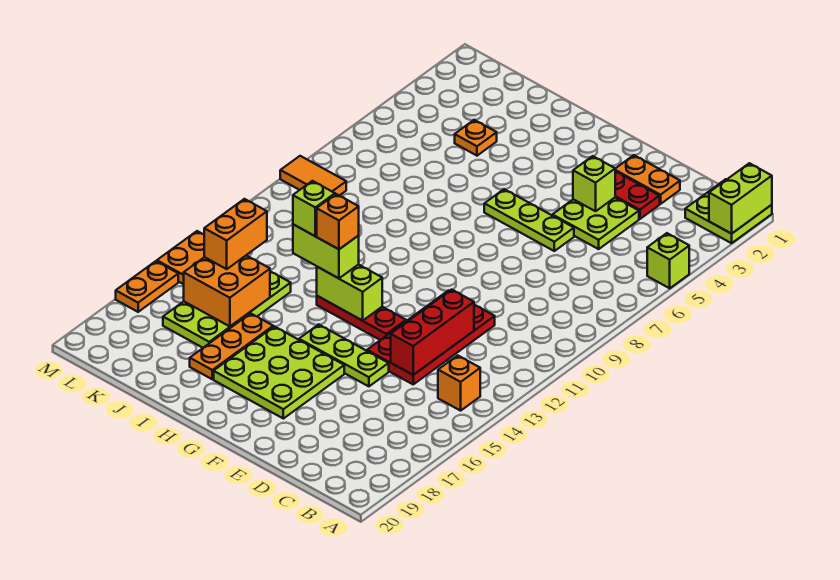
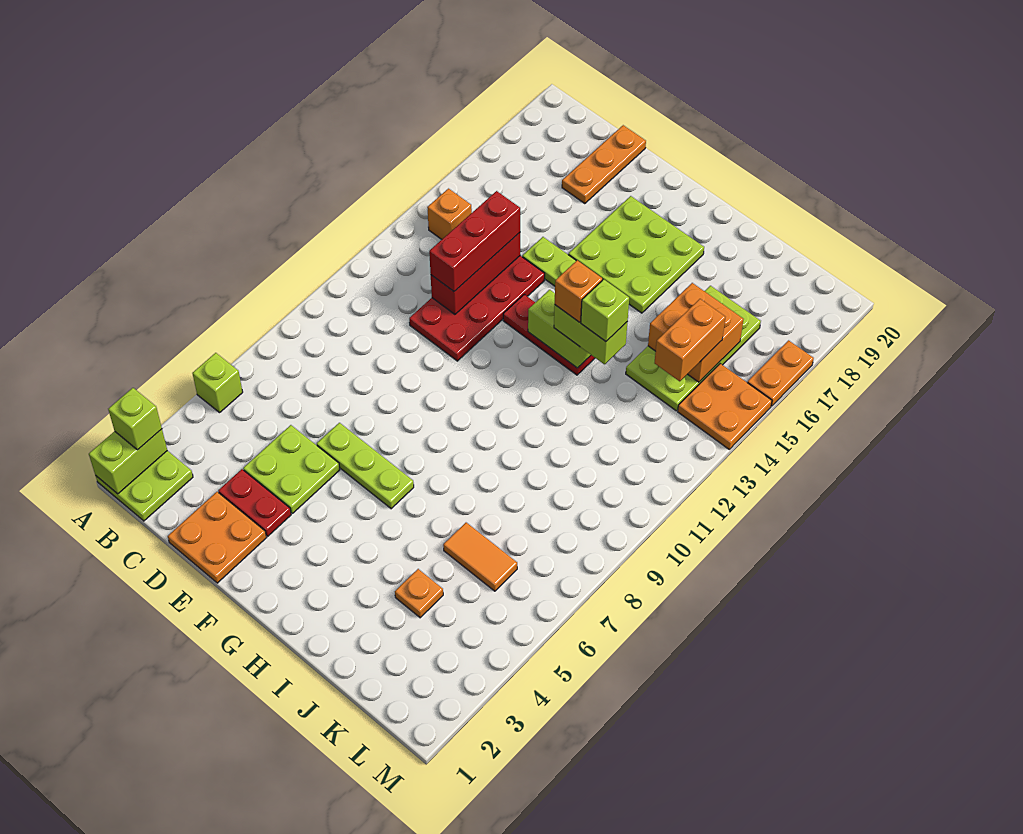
orange 1x2 plate [615,155,680,204] -> orange 2x2 plate [168,492,267,583]
none -> red 1x3 brick [429,191,520,291]
lime 1x1 brick [573,156,615,211] -> lime 1x1 brick moved to [108,388,162,450]
orange 1x3 plate [190,313,273,379] -> orange 1x3 plate moved to [562,125,646,204]
orange 1x2 tile [280,156,346,196] -> orange 1x2 tile moved to [443,523,517,591]

